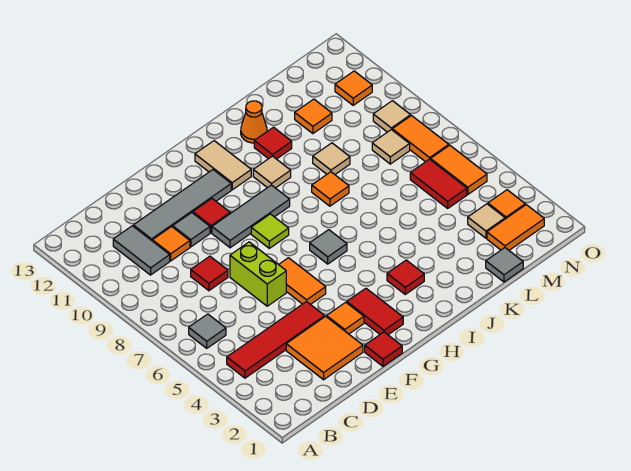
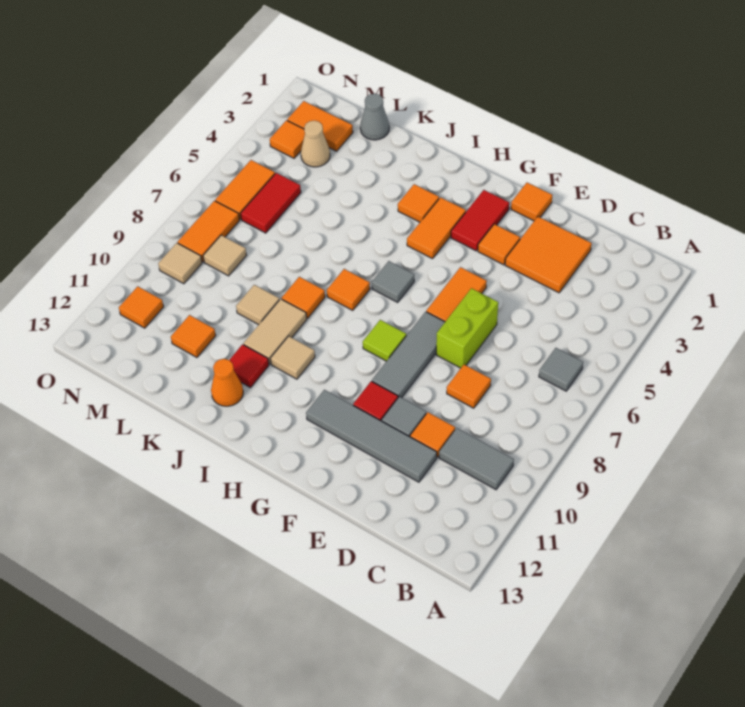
red 1x4 tile [227,301,325,378] -> none
grey 1x2 tile [113,226,170,275] -> grey 1x2 tile turned to [439,428,514,489]
red 1x1 tile [191,256,228,291] -> orange 1x1 tile [447,365,491,408]
red 1x1 tile [365,332,402,366] -> orange 1x1 tile [511,183,552,221]
grey 1x3 tile [212,185,290,248] -> grey 1x3 tile turned to [372,312,445,398]
none -> orange 1x2 tile [407,197,466,259]
tan 1x2 tile [195,141,251,190] -> tan 1x2 tile moved to [243,299,307,364]
red 1x1 tile [387,260,424,294] -> orange 1x1 tile [398,184,439,222]
none -> orange 1x1 tile [327,269,370,310]
grey 1x1 tile [486,248,523,282] -> grey 1x1 cone [360,94,389,140]
tan 1x1 tile [468,204,505,238] -> tan 1x1 cone [301,121,330,167]

